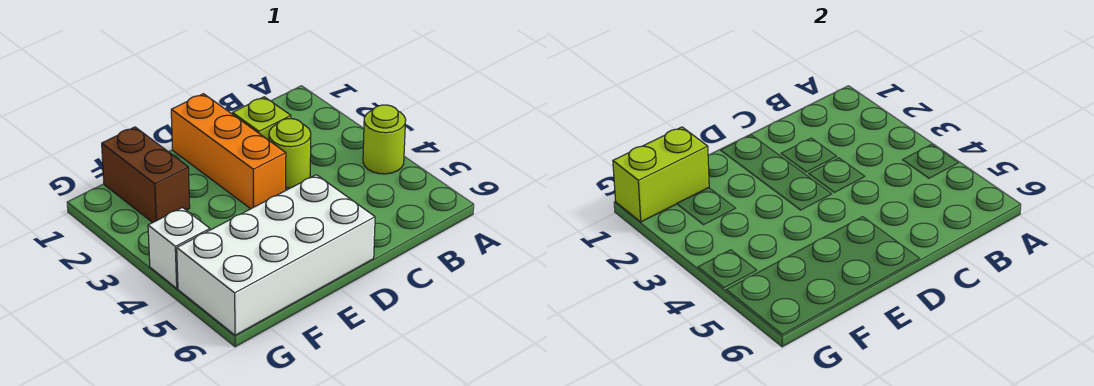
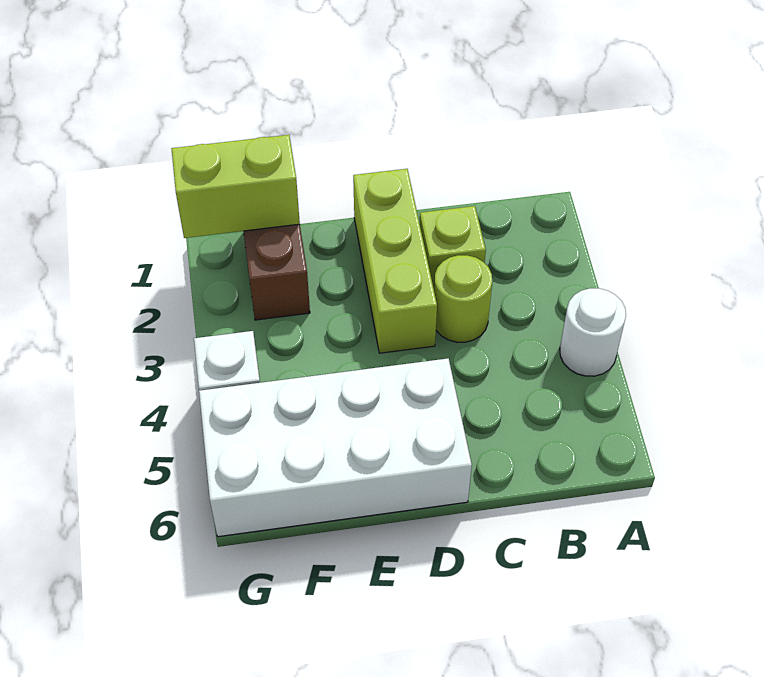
lime 1x1 round brick [363,105,406,174] -> white 1x1 round brick [560,288,626,376]
orange 1x3 brick [171,94,286,209] -> lime 1x3 brick [353,169,437,353]

